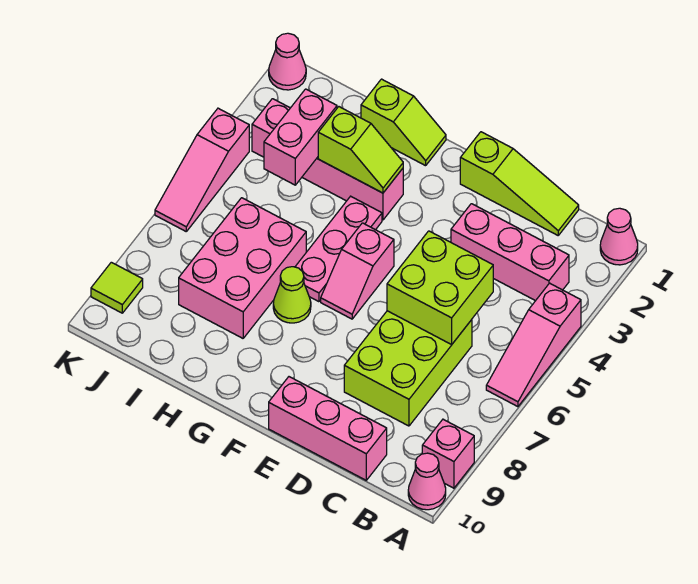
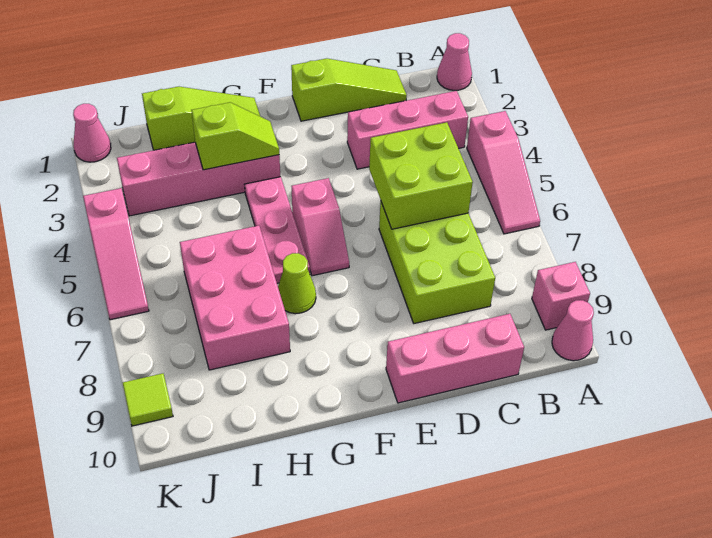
lime 1x2 slope [361,79,446,166] -> lime 1x3 slope [142,87,260,150]
pink 1x2 brick [264,89,337,185] -> none

